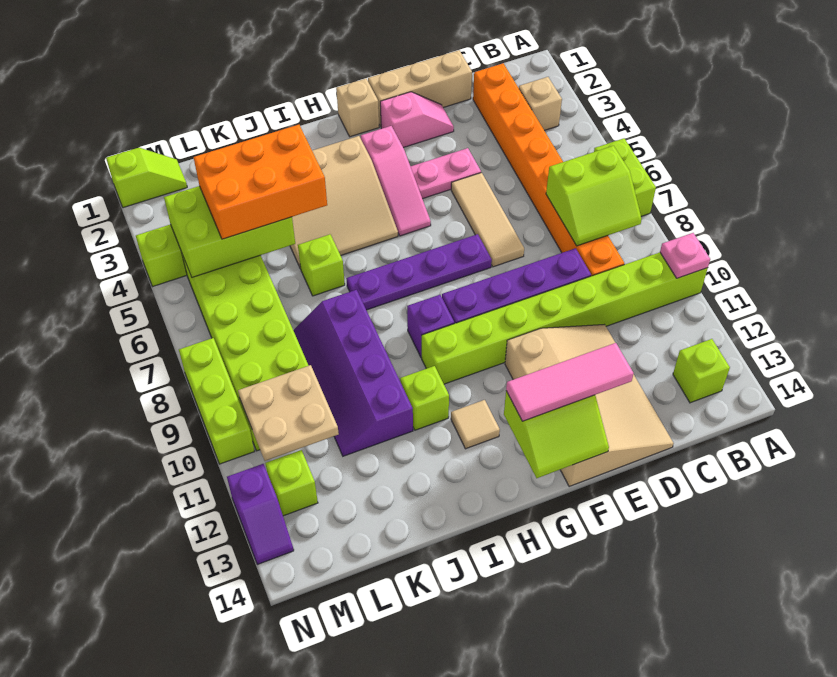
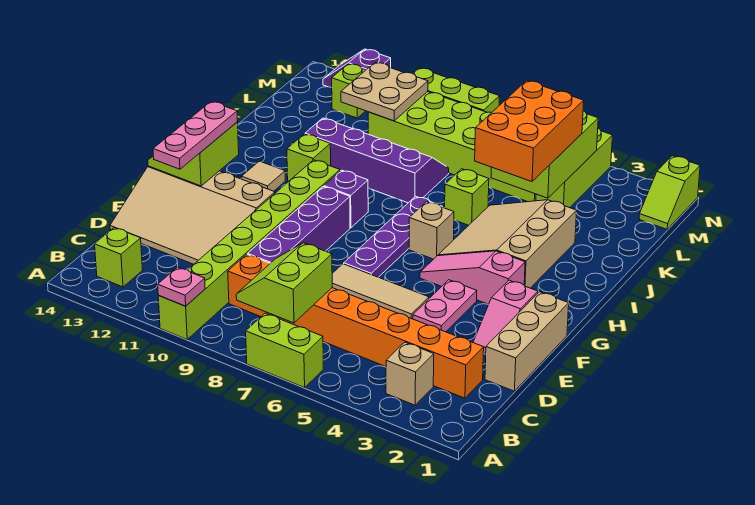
pink 1x3 tile [506,343,634,421] -> pink 1x3 plate [153,101,238,169]
tan 1x1 brick [336,79,379,137] -> tan 1x1 brick moved to [409,202,454,259]

